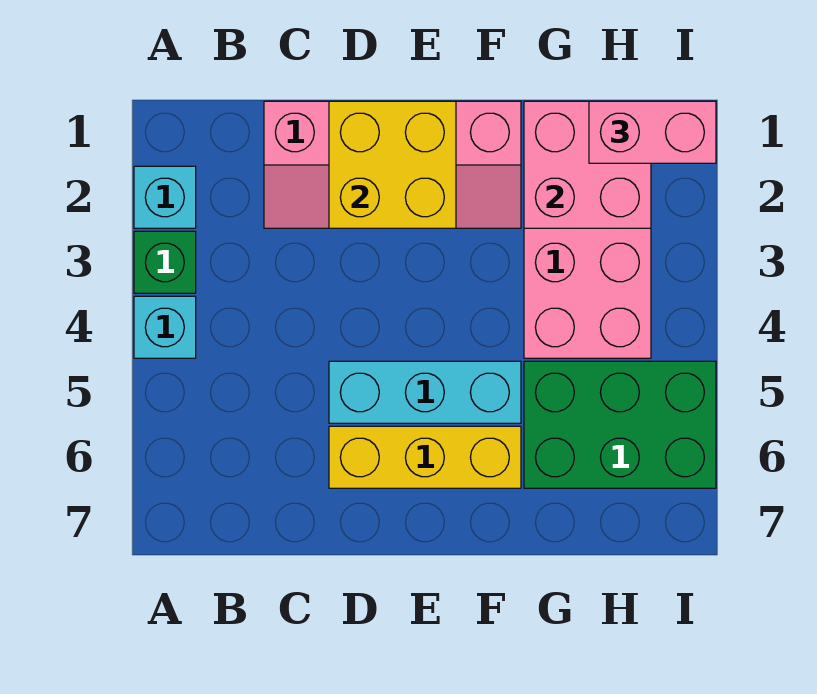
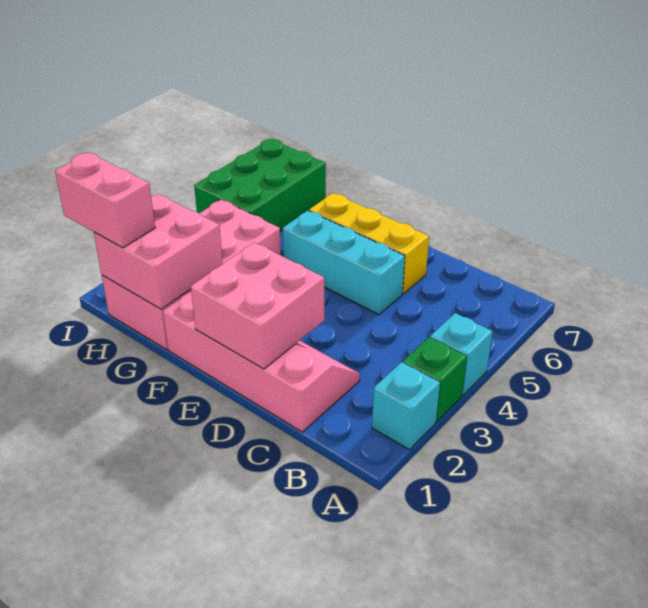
yellow 2x2 brick [329,101,456,228] -> pink 2x2 brick [191,242,324,369]
green 2x3 brick [524,361,716,488] -> green 2x3 brick turned to [194,139,326,231]

